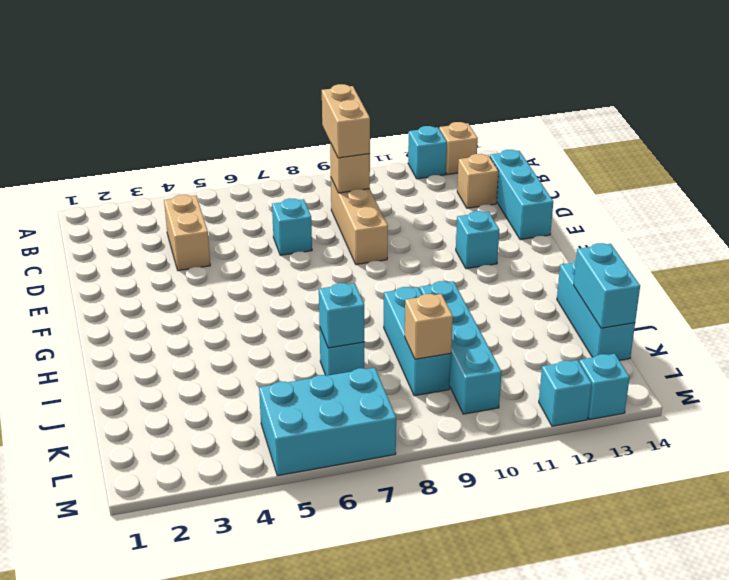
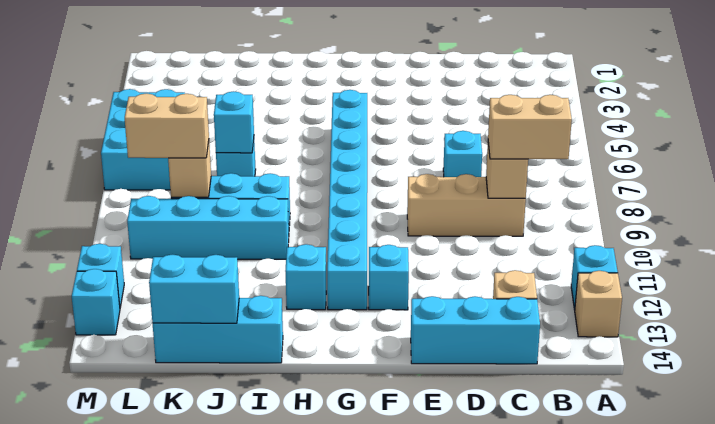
tan 1x2 brick [164,195,210,271] -> tan 1x2 brick moved to [125,93,209,158]
none -> cyan 1x8 brick [327,90,367,310]
none -> cyan 1x1 brick [285,244,326,310]

